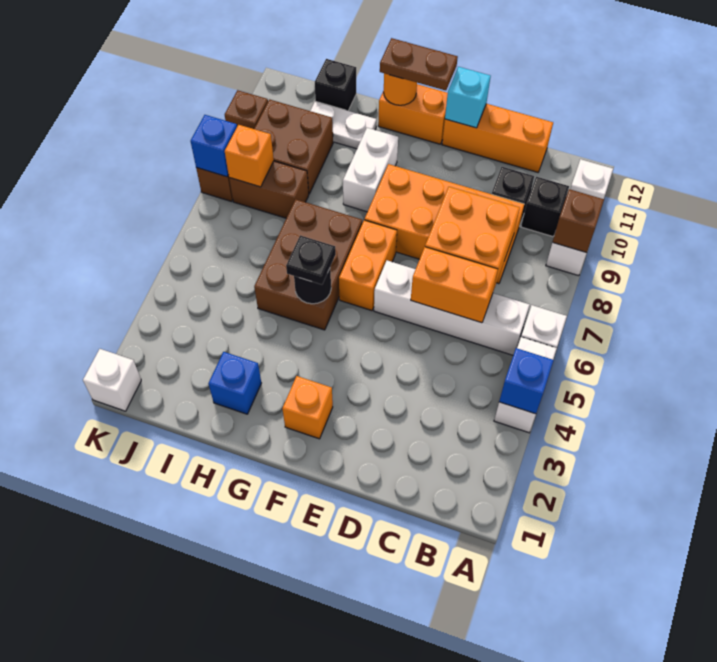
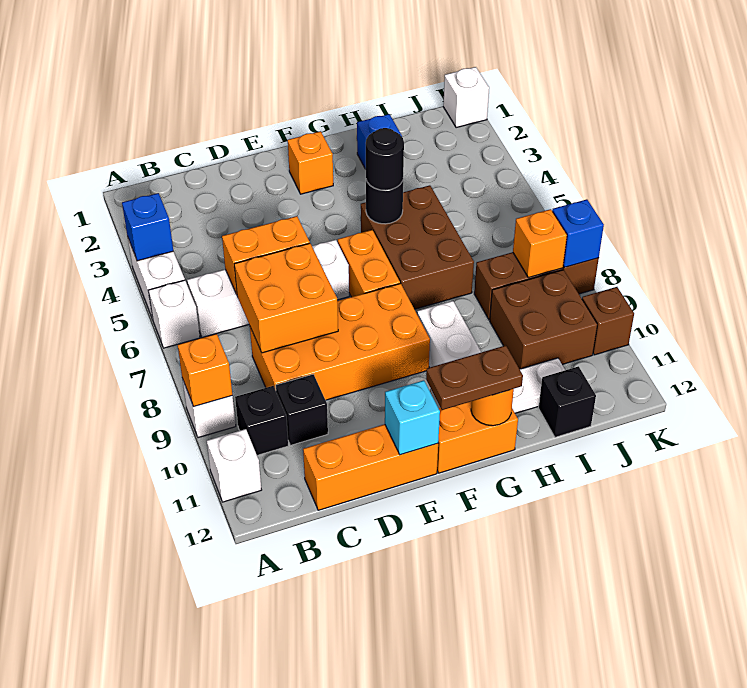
brown 1x1 brick [553,189,604,253] -> orange 1x1 brick [178,334,232,407]
black 1x1 plate [286,235,336,285] -> black 1x1 round brick [366,128,404,190]

